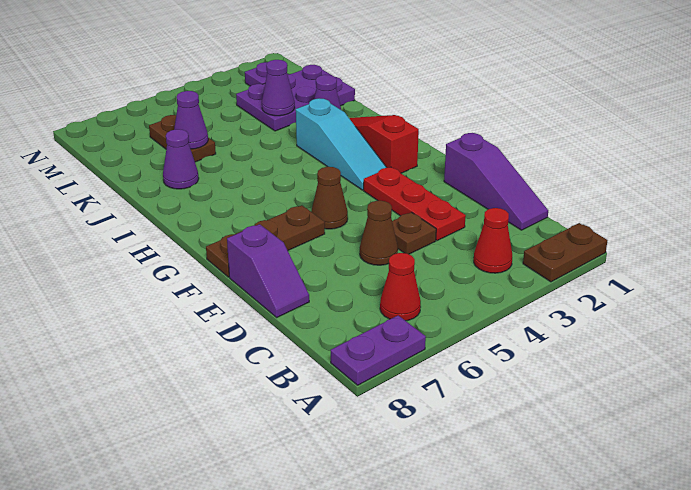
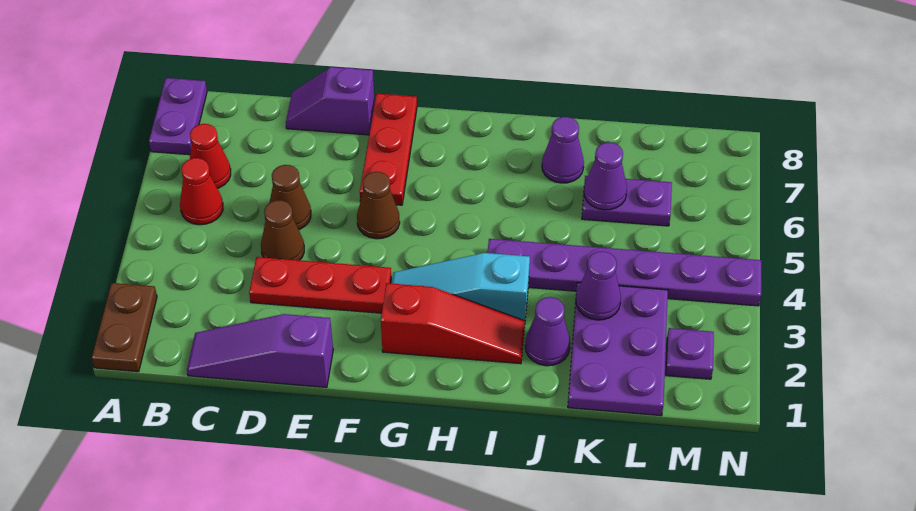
red 1x1 cone [474,208,512,273] -> red 1x1 cone moved to [180,158,223,225]
brown 1x1 plate [392,212,436,254] -> brown 1x1 cone [261,200,304,260]
brown 1x3 plate [206,205,325,277] -> red 1x3 plate [360,94,417,205]
none -> purple 1x6 plate [487,239,761,306]
brown 1x2 plate [149,115,216,162] -> purple 1x2 plate [582,176,672,226]

